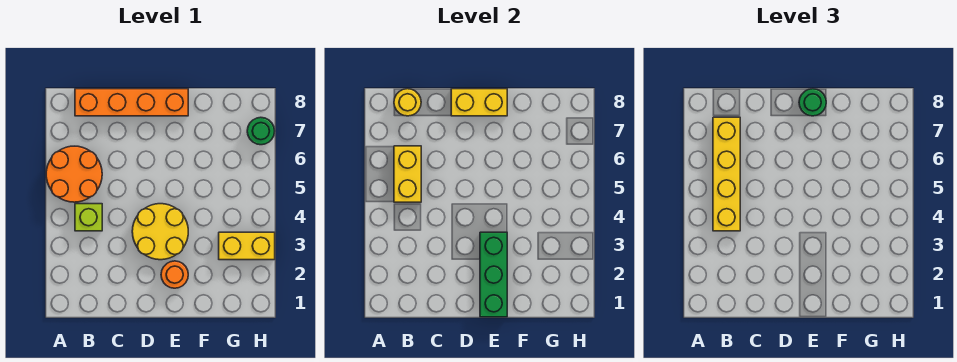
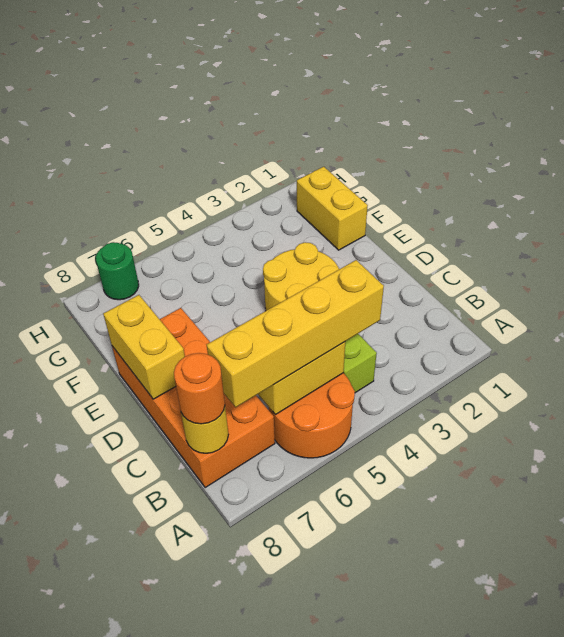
orange 1x4 brick [75,89,188,116] -> orange 2x4 brick [112,308,275,488]
green 1x3 brick [480,232,507,317] -> none
orange 1x1 round brick [161,261,188,288] -> orange 1x1 round brick moved to [174,353,225,424]
green 1x1 round brick [799,89,826,116] -> none
yellow 1x2 brick [219,232,275,260] -> yellow 1x2 brick moved to [297,167,368,250]

